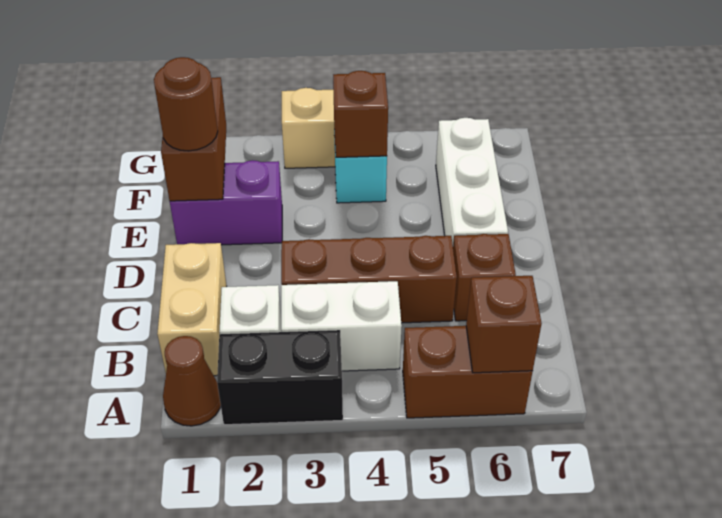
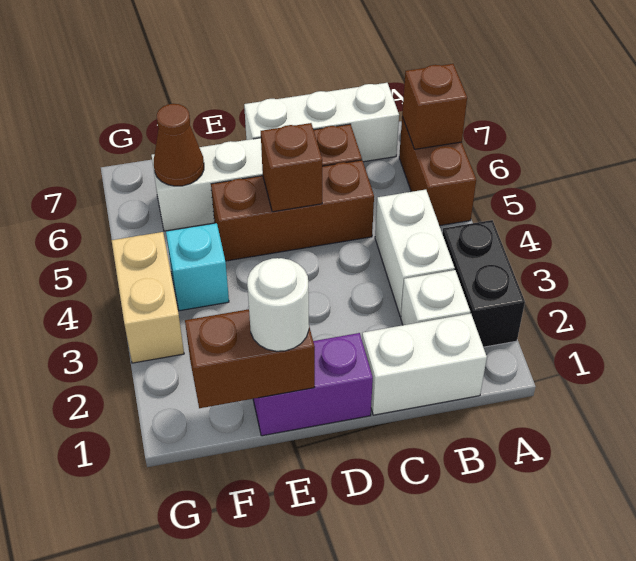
brown 1x1 cone [163,336,221,426] -> brown 1x1 cone moved to [154,104,204,186]
tan 1x2 brick [157,243,227,376] -> white 1x2 brick [362,314,487,415]
none -> white 1x3 brick [244,83,399,162]
brown 1x3 brick [281,236,457,323] -> brown 1x3 brick turned to [211,160,374,261]
purple 1x2 brick [170,160,282,245] -> purple 1x2 brick turned to [253,333,373,436]
brown 1x1 round brick [154,57,218,151] -> white 1x1 round brick [247,258,309,351]
brown 1x1 brick [333,71,388,157] -> brown 1x1 brick moved to [261,123,322,212]

